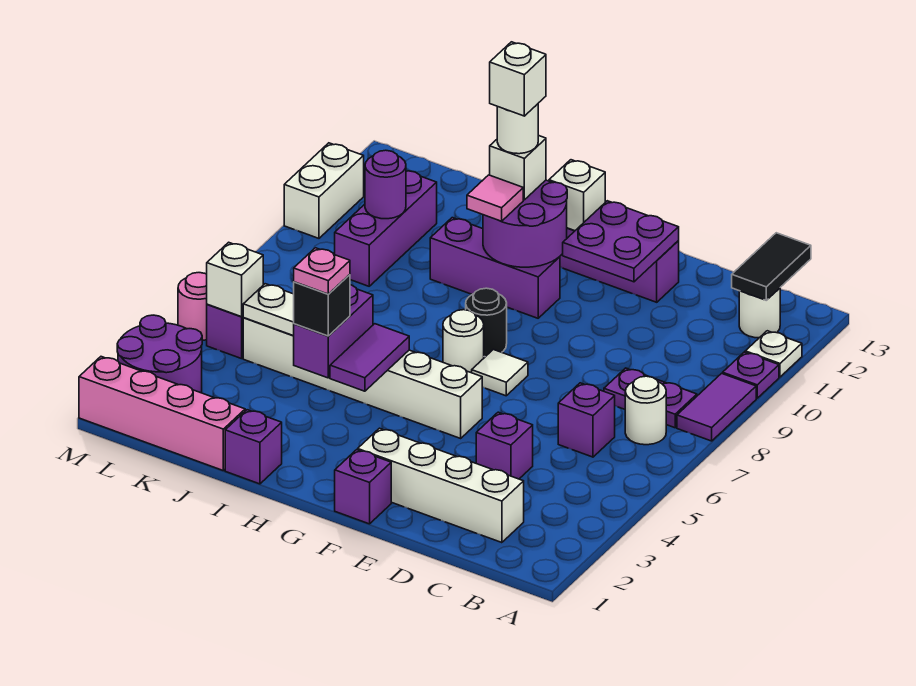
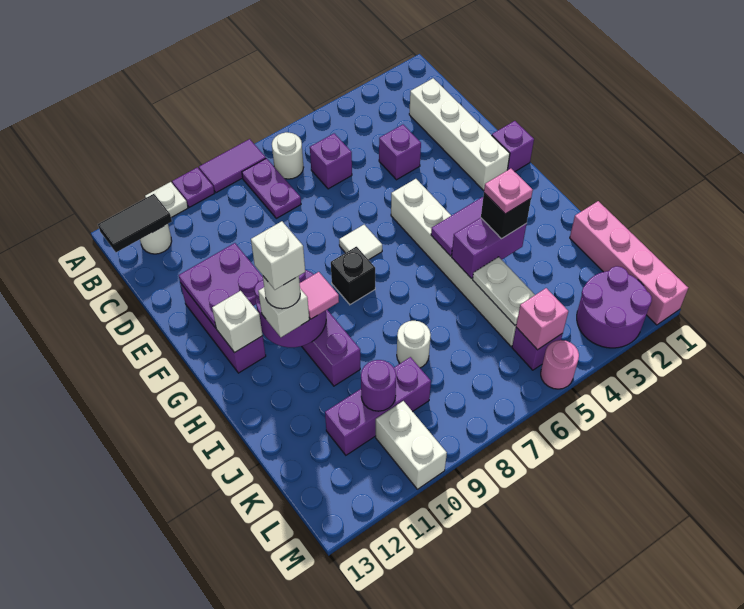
white 1x1 round brick [443,310,484,373] -> white 1x1 round brick moved to [397,321,431,368]
black 1x1 round brick [466,288,507,357] -> black 1x1 brick [331,247,375,305]
purple 1x1 brick [225,410,282,484] -> none
white 1x1 brick [207,242,263,317] -> pink 1x1 brick [516,288,568,350]
white 1x2 brick [284,143,364,238] -> white 1x2 brick turned to [376,401,447,489]

